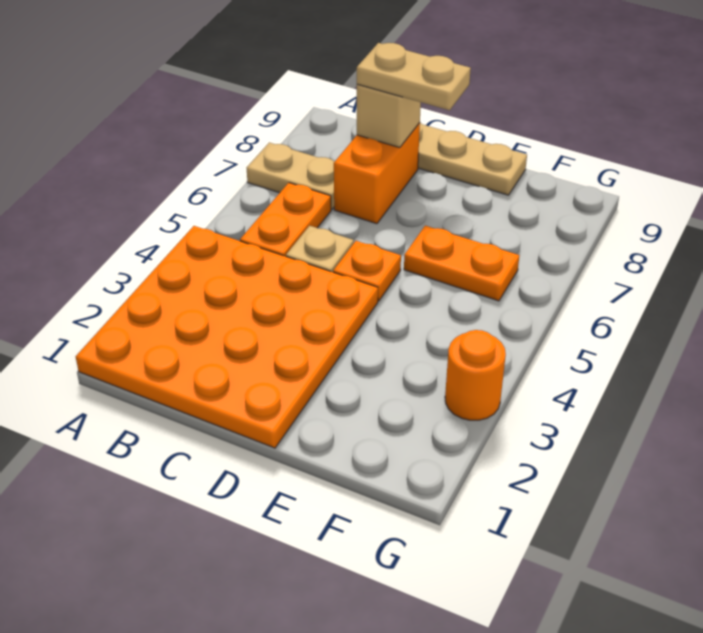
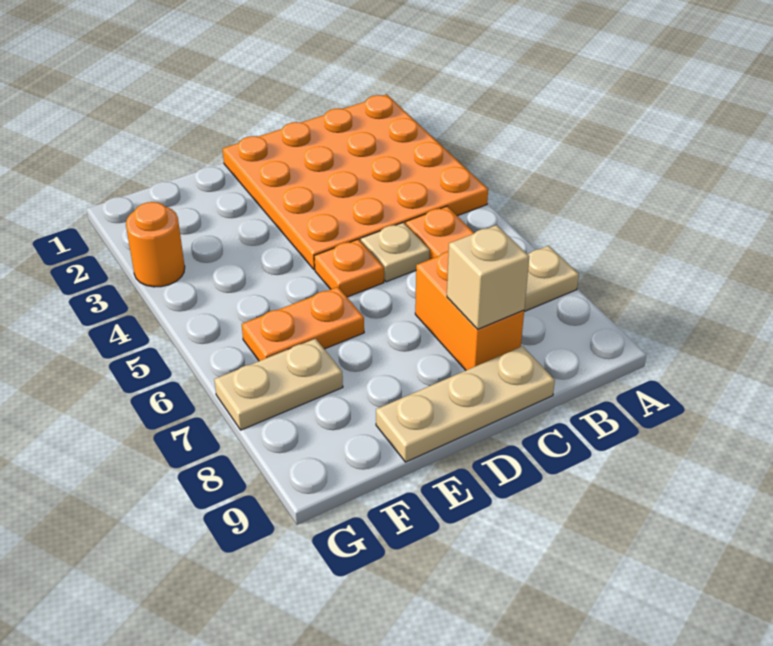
tan 1x2 plate [357,43,471,110] -> tan 1x2 plate moved to [214,339,343,430]

